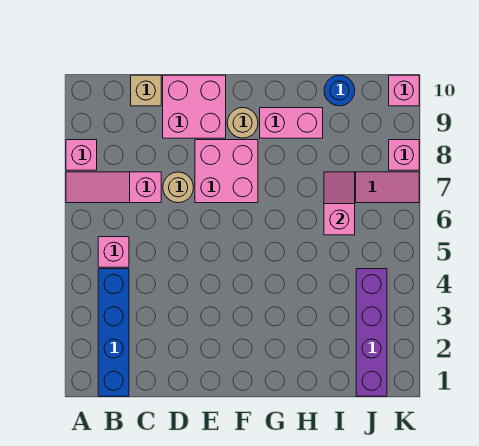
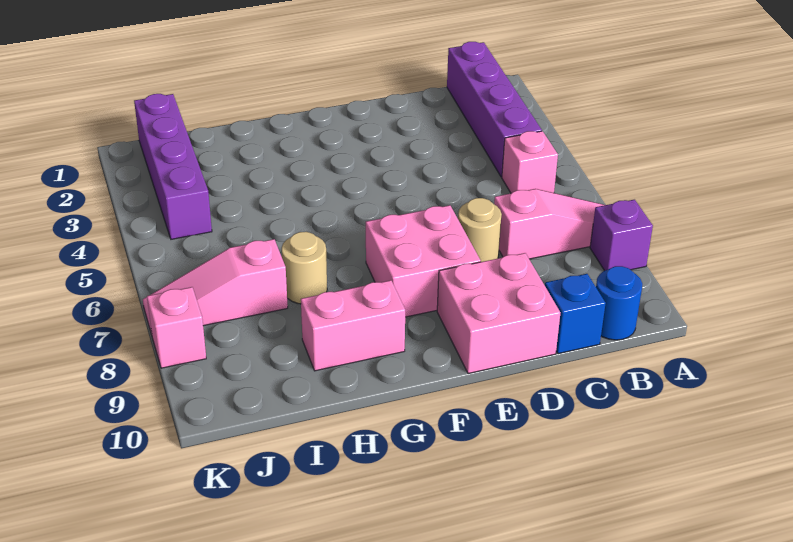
pink 1x1 brick [66,140,97,170] -> purple 1x1 brick [590,200,653,271]
blue 1x4 brick [98,269,129,396] -> purple 1x4 brick [447,42,542,177]
tan 1x1 brick [131,75,161,106] -> blue 1x1 brick [545,274,606,354]
tan 1x1 round brick [227,108,258,138] -> tan 1x1 round brick moved to [282,232,327,304]
pink 1x2 slope [324,172,355,235] -> none
blue 1x1 round brick [324,75,355,106] -> blue 1x1 round brick moved to [596,266,642,340]
pink 1x1 brick [389,75,419,106] -> none

